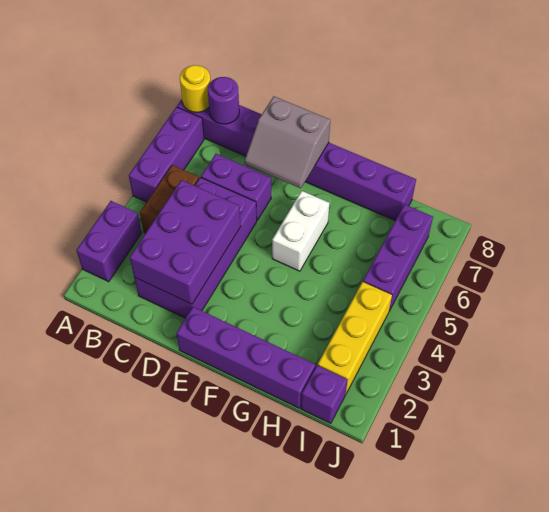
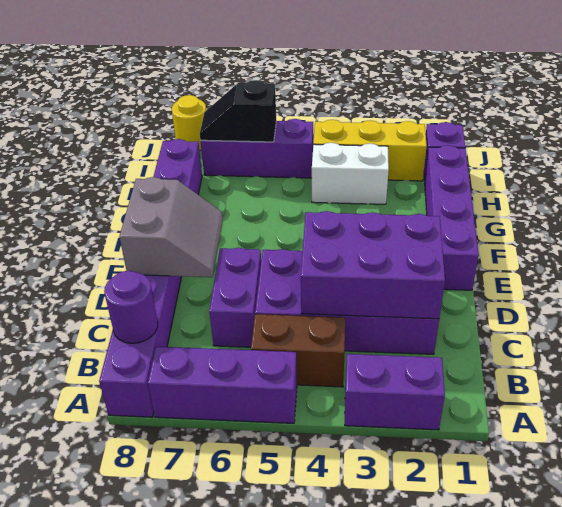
yellow 1x1 round brick [180,65,211,112] -> yellow 1x1 round brick moved to [172,95,206,151]
white 1x2 brick [272,191,329,271] -> white 1x2 brick moved to [312,143,389,204]
none -> black 1x2 slope [200,80,276,142]

